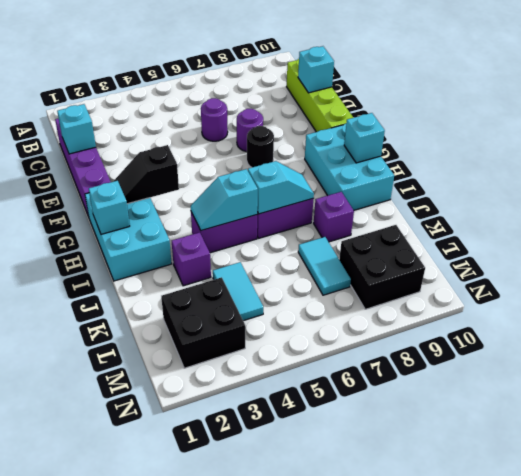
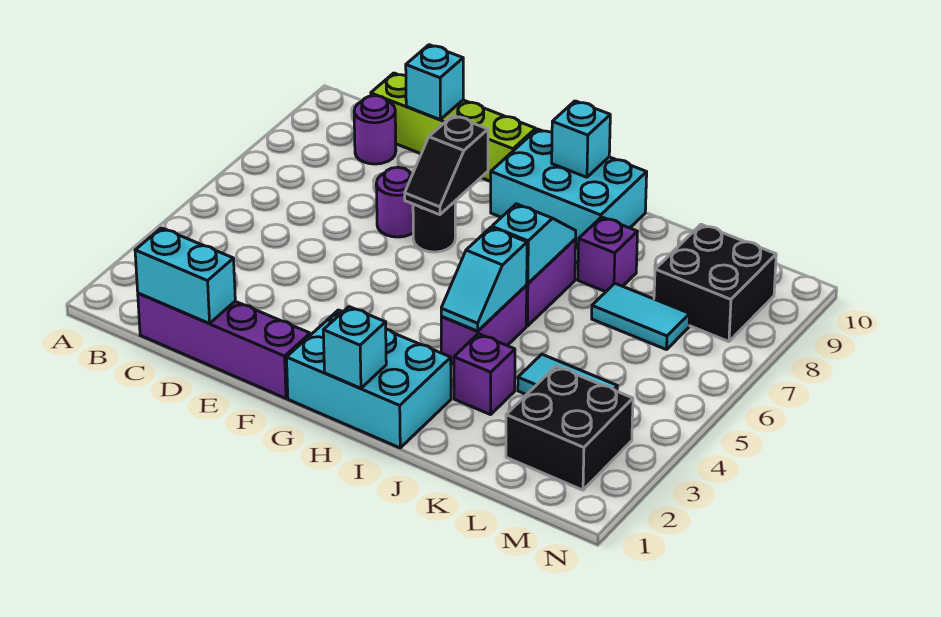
cyan 1x1 brick [57,104,96,154] -> cyan 1x2 brick [135,228,235,323]
purple 1x1 round brick [201,98,228,141] -> purple 1x1 round brick moved to [354,96,396,164]
black 1x2 slope [113,145,179,204] -> black 1x2 slope moved to [405,116,488,215]

